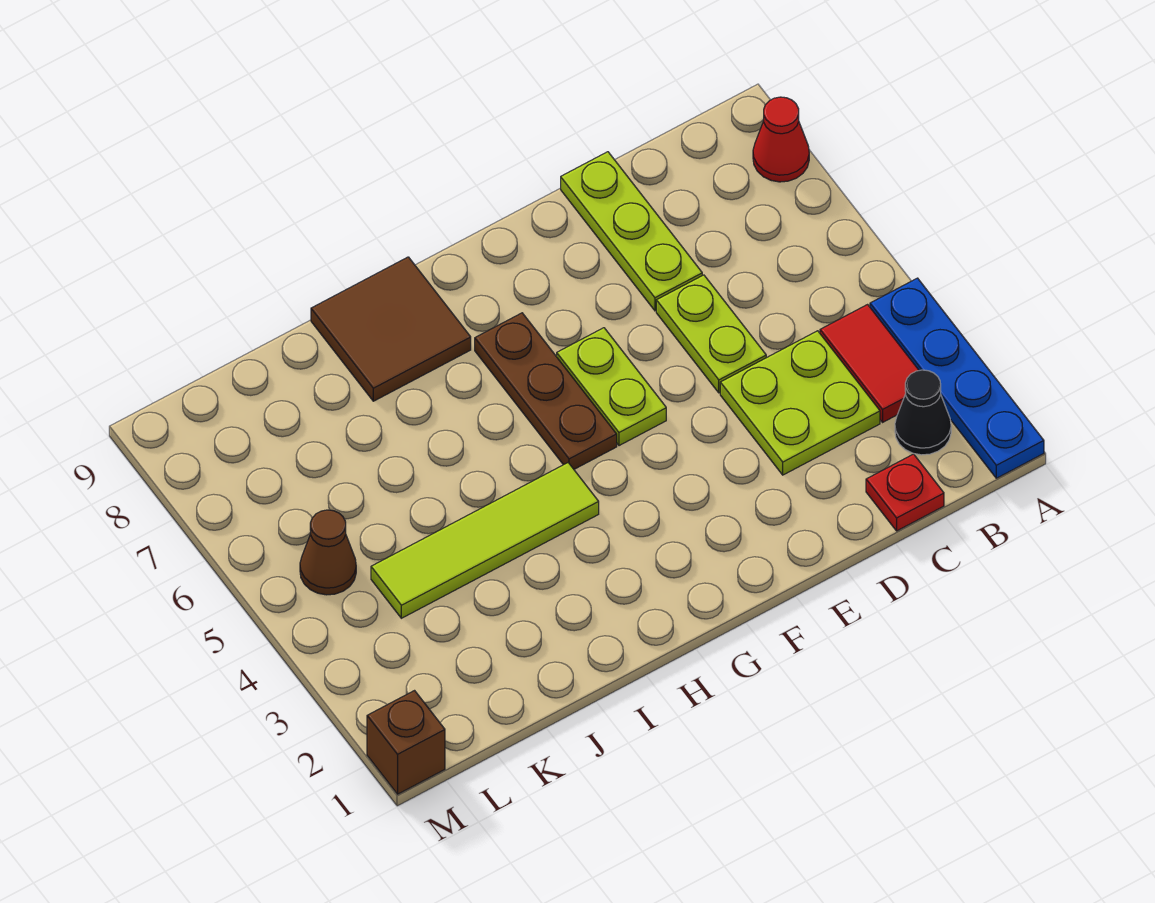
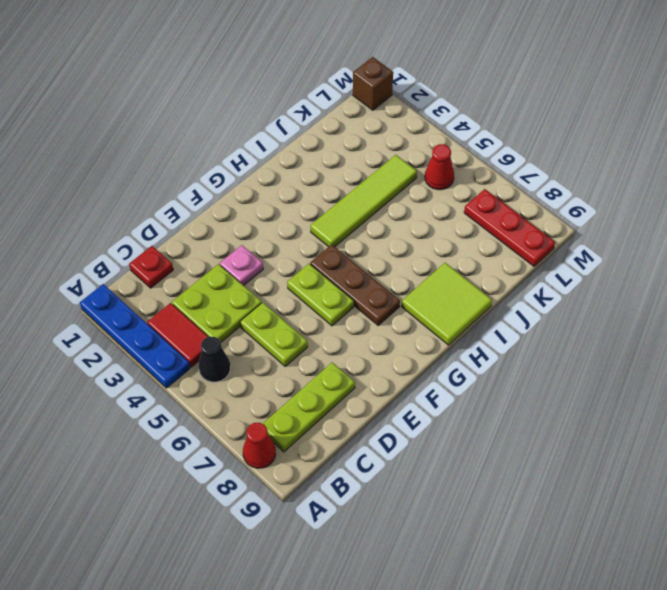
black 1x1 cone [895,370,951,455] -> black 1x1 cone moved to [199,337,230,382]
lime 1x3 plate [561,152,702,311] -> lime 1x3 plate turned to [263,362,355,452]
none -> pink 1x1 plate [220,245,263,286]
brown 2x2 tile [311,257,471,401] -> lime 2x2 tile [402,263,492,345]
brown 1x1 cone [300,510,356,595] -> red 1x1 cone [425,144,454,190]
none -> red 1x3 plate [464,189,555,266]

